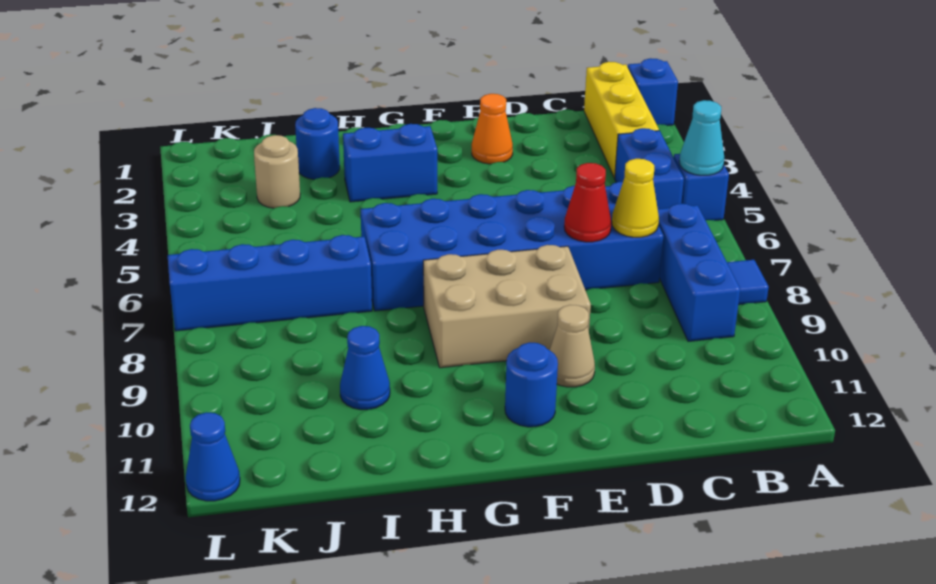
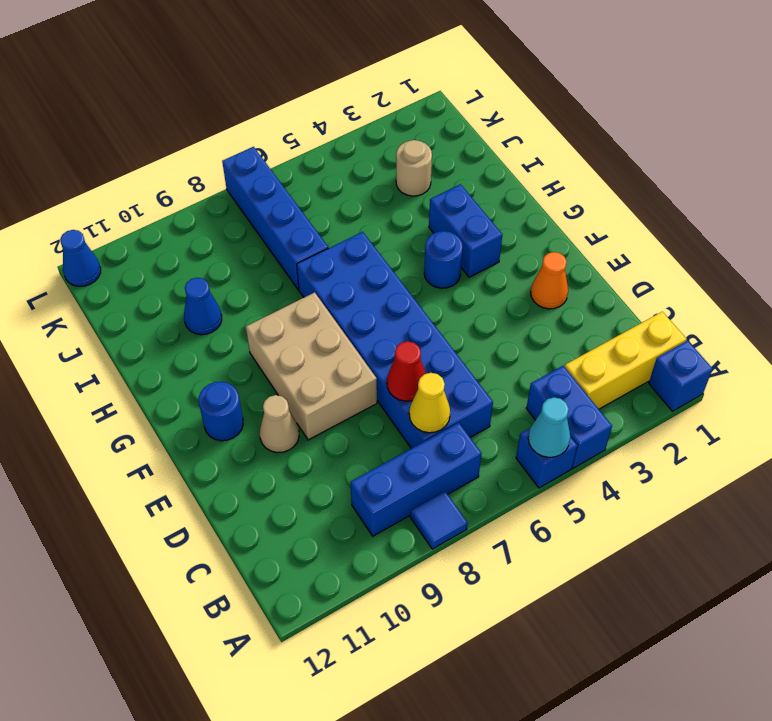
blue 1x2 brick [615,128,684,209] -> blue 1x2 brick turned to [526,366,612,468]
blue 1x1 round brick [295,108,340,180] -> blue 1x1 round brick moved to [424,231,463,288]

